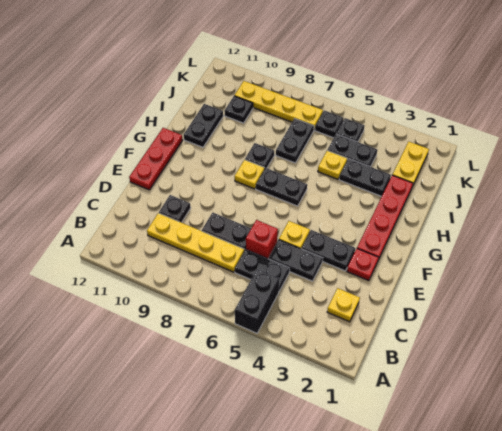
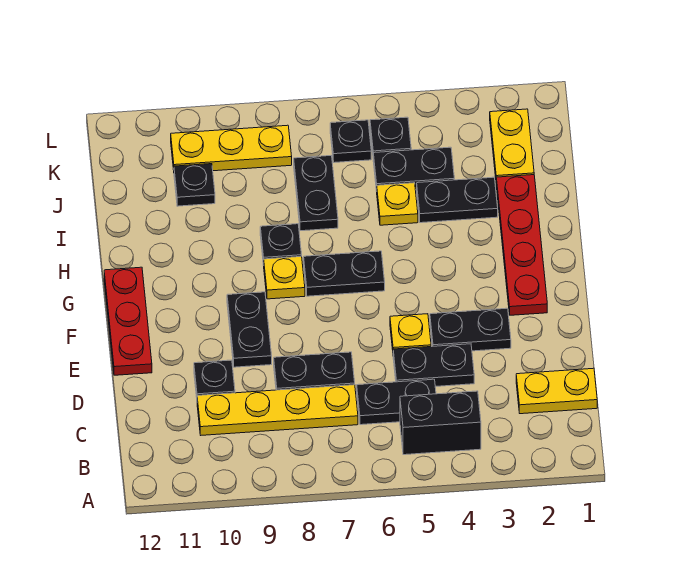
black 1x2 brick [235,269,280,333] -> black 1x2 brick turned to [400,391,481,455]
yellow 1x1 plate [327,288,360,322] -> yellow 1x2 plate [516,368,597,414]
red 1x1 brick [246,220,278,259] -> none
red 1x1 plate [347,249,379,281] -> none
black 1x2 plate [184,104,223,147] -> black 1x2 plate moved to [227,292,272,367]
yellow 1x4 plate [234,81,323,130] -> yellow 1x3 plate [171,125,292,171]

